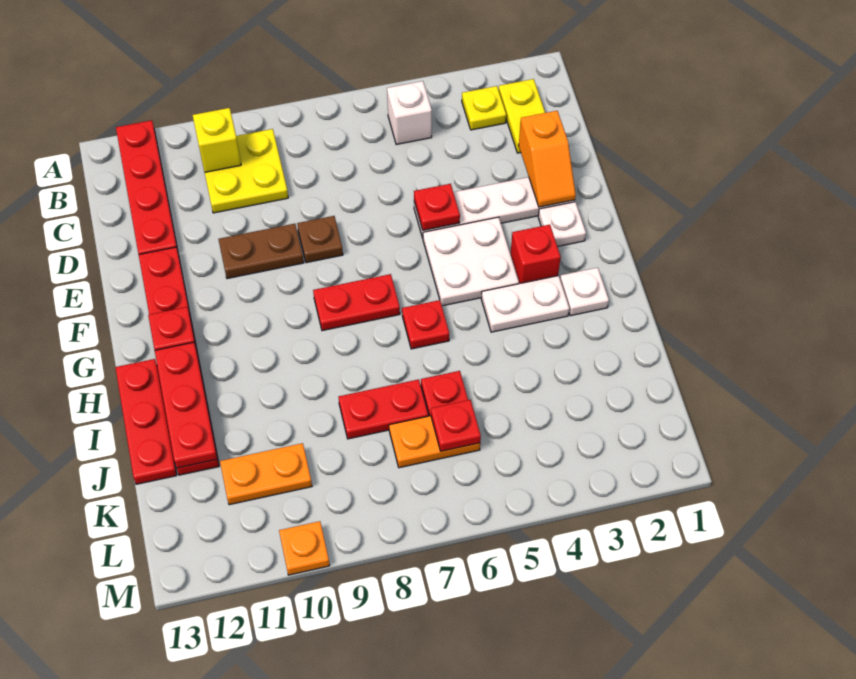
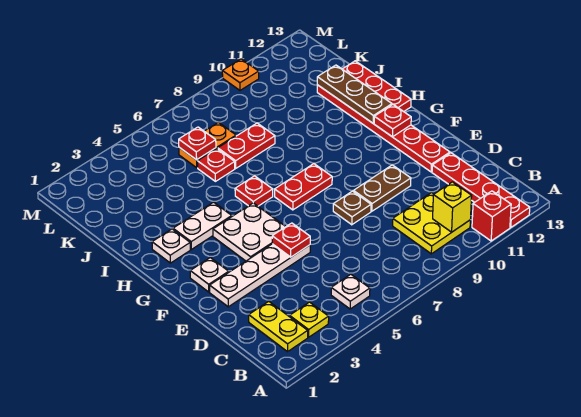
white 1x1 brick [387,81,432,145] -> white 1x1 plate [331,274,370,309]
orange 1x2 slope [519,111,576,207] -> none
red 1x1 brick [511,225,561,284] -> red 1x1 brick moved to [472,191,511,241]
red 1x3 plate [155,342,217,468] -> brown 1x3 plate [317,65,392,123]
orange 1x2 plate [220,443,312,505] -> none

